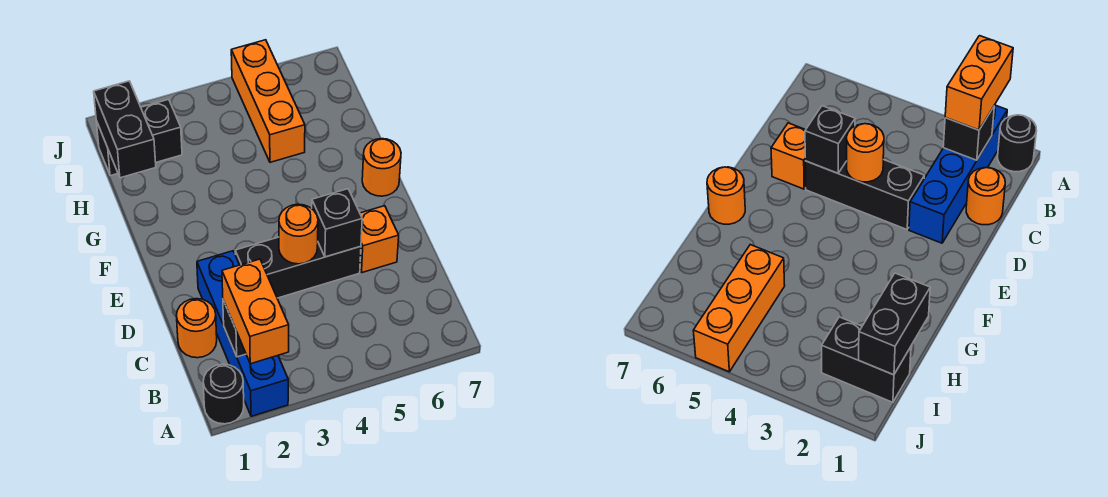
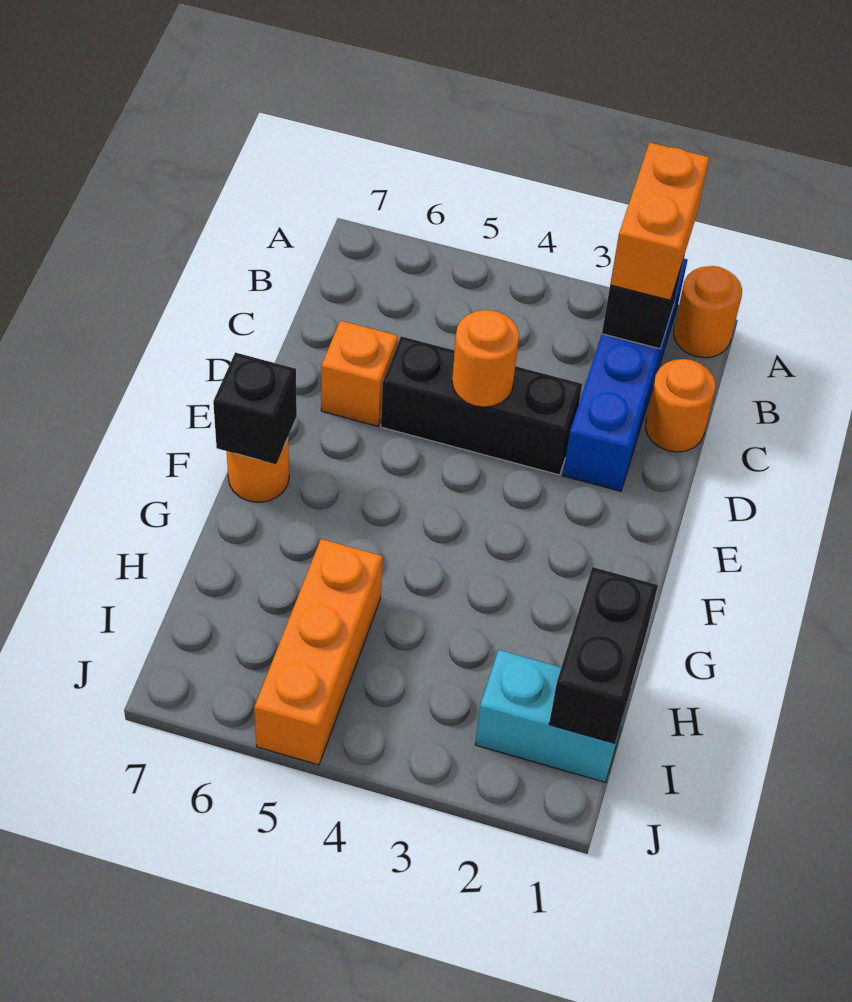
black 1x1 round brick [203,364,244,424] -> orange 1x1 round brick [674,266,742,358]
black 1x1 brick [312,189,362,257] -> black 1x1 brick moved to [213,353,297,464]
black 1x2 brick [96,99,182,176] -> cyan 1x2 brick [475,650,629,782]

